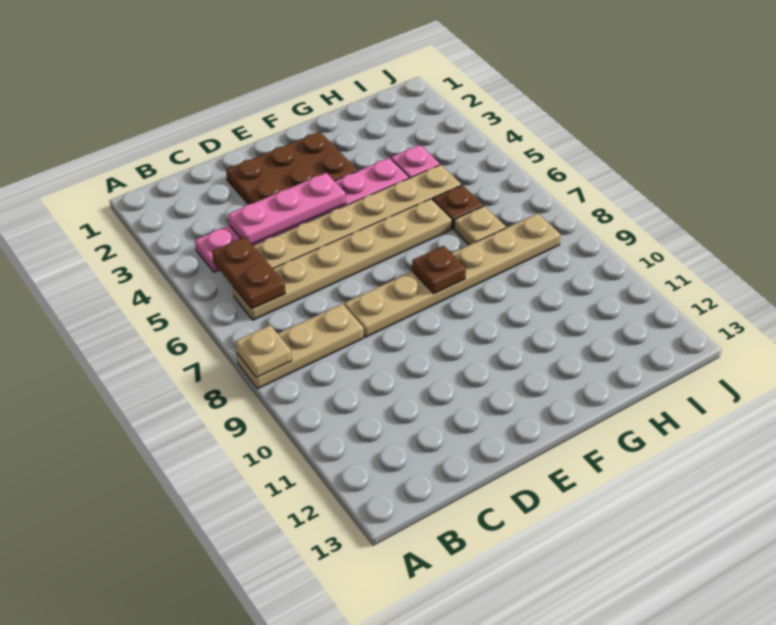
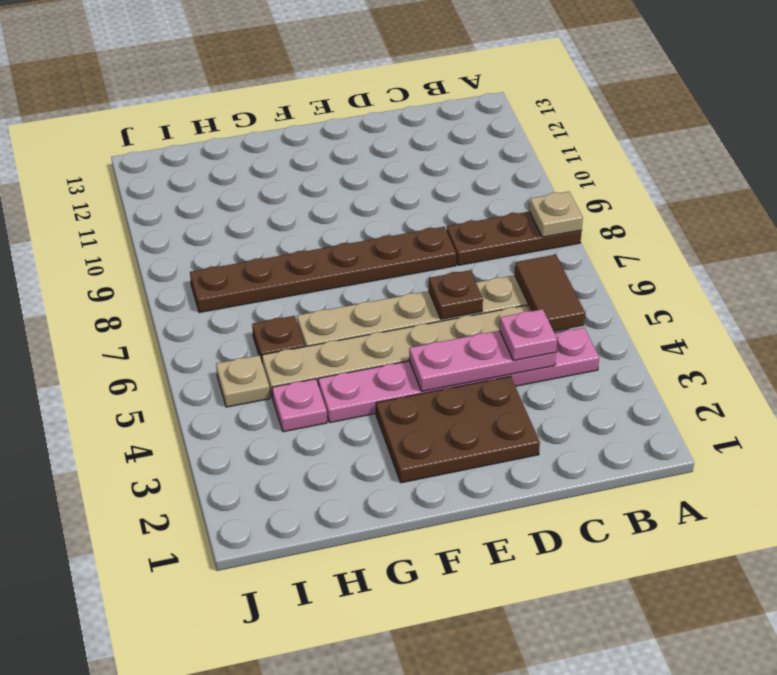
tan 1x3 plate [237,304,364,388] -> brown 1x3 plate [447,212,582,265]
brown 1x2 plate [212,237,285,309] -> brown 1x2 tile [515,255,585,331]
none -> pink 1x1 plate [500,309,557,360]
tan 1x6 plate [344,214,561,337] -> brown 1x6 plate [190,227,456,313]
brown 1x1 plate [412,246,466,294] -> brown 1x1 plate moved to [429,270,483,319]
tan 1x1 plate [454,206,506,245] -> tan 1x1 plate moved to [216,355,270,407]

